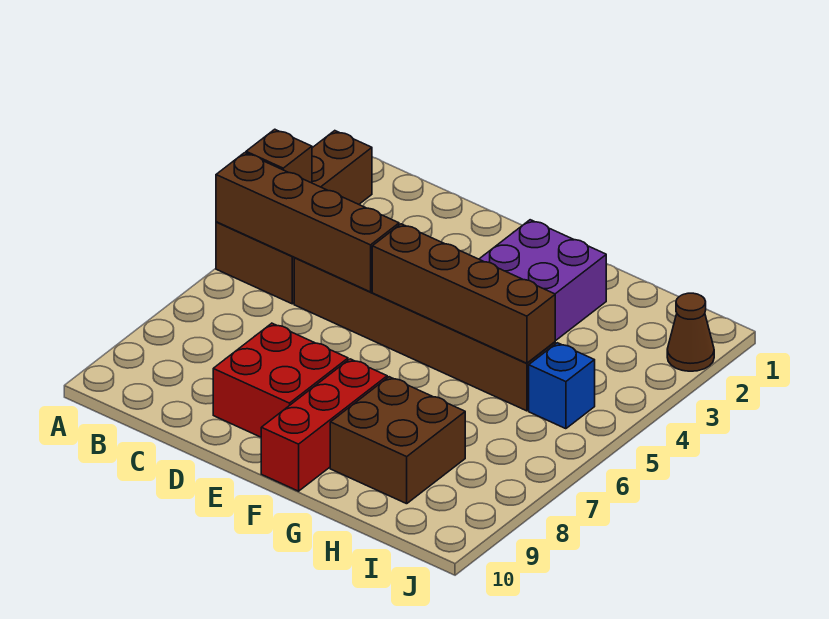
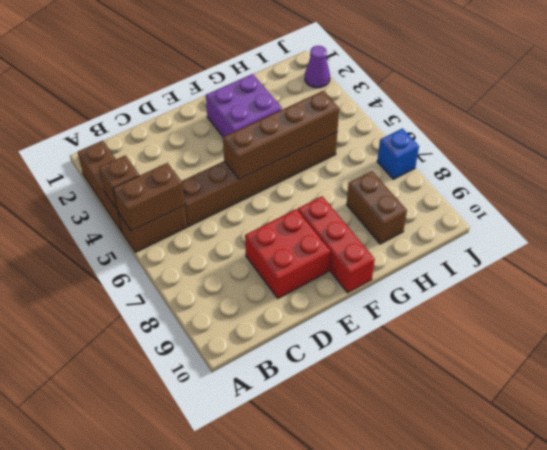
brown 1x4 brick [216,153,399,292] -> brown 1x2 brick [113,163,185,231]
brown 2x2 brick [330,377,465,504] -> brown 1x2 brick [347,171,407,244]
blue 1x1 brick [529,343,595,429] -> blue 1x1 brick moved to [377,129,419,179]
brown 1x1 cone [667,293,714,371] -> purple 1x1 cone [305,46,330,88]

